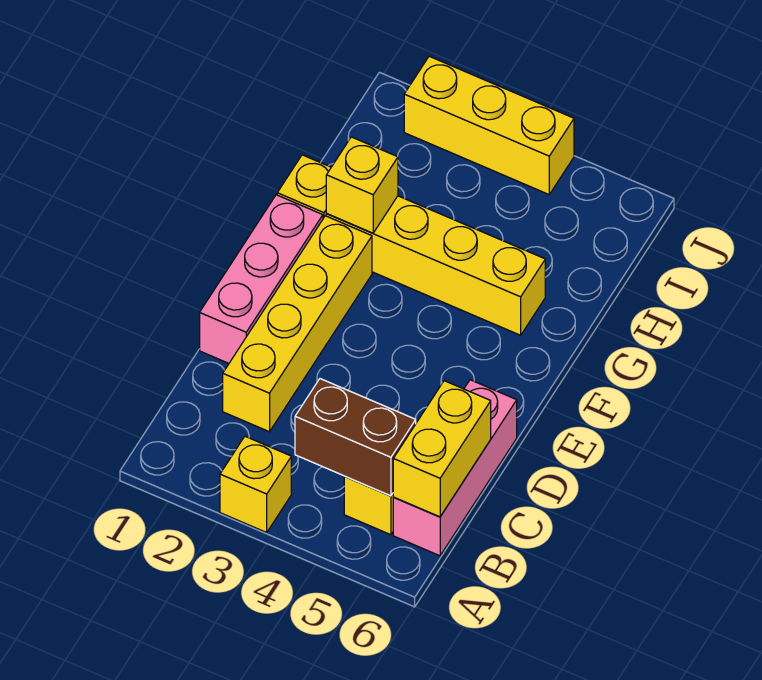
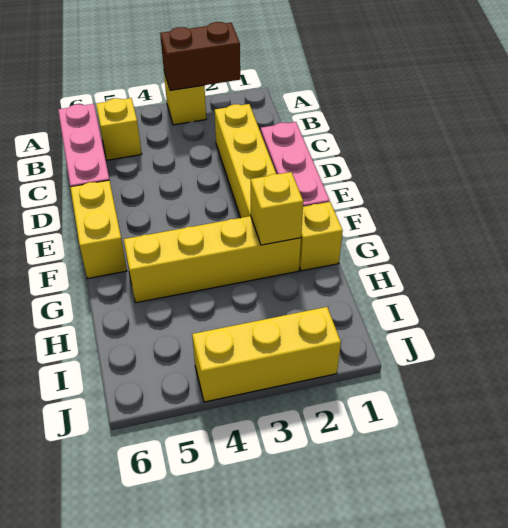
brown 1x2 brick [295,379,416,496] -> brown 1x2 brick moved to [160,22,240,90]
yellow 1x2 brick [393,381,491,517] -> yellow 1x2 brick moved to [70,180,127,279]

